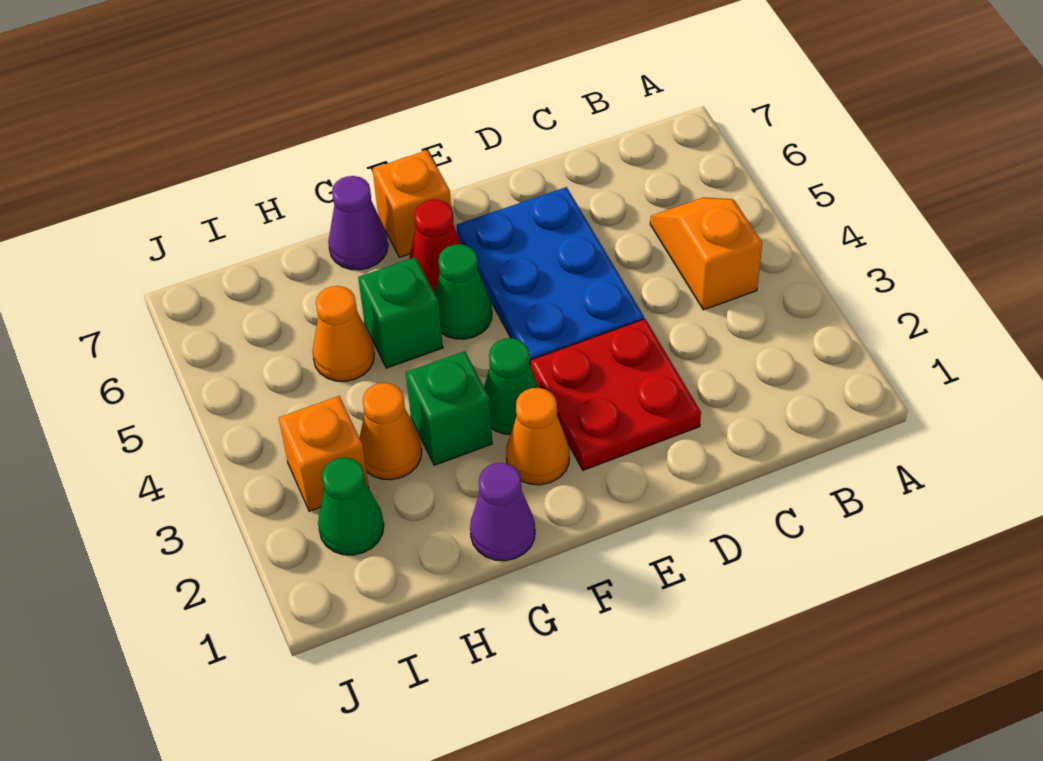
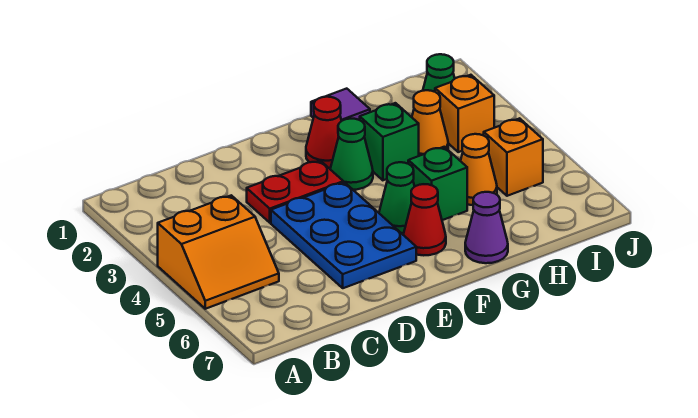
orange 1x2 slope [650,197,762,310] -> orange 2x2 slope [158,195,279,309]
red 2x2 plate [530,319,701,470] -> red 1x2 plate [247,161,343,223]
orange 1x1 cone [506,388,569,485] -> red 1x1 cone [306,97,341,168]
orange 1x1 brick [373,150,451,257] -> orange 1x1 brick moved to [484,118,543,196]
purple 1x1 cone [470,463,535,561] -> purple 1x1 tile [311,89,370,121]

